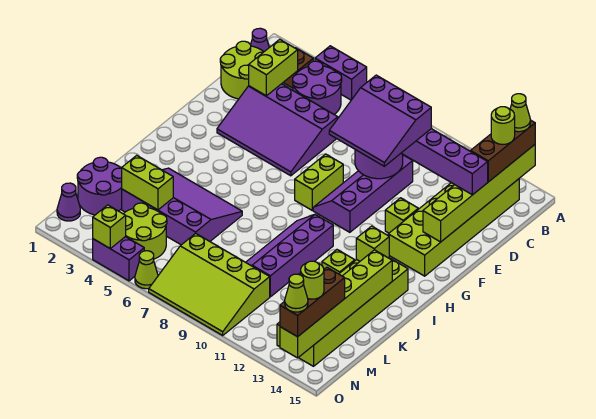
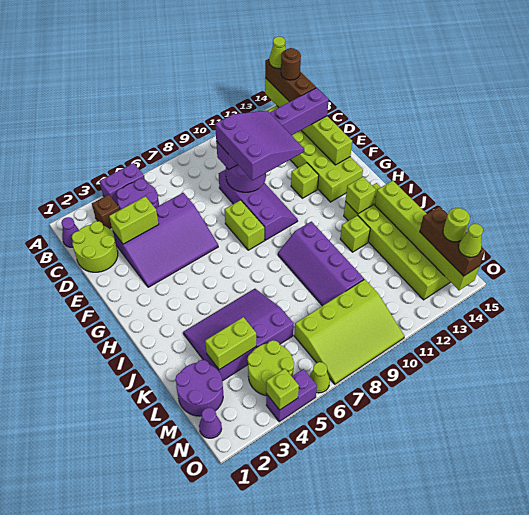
lime 1x1 round brick [491,107,515,144] -> brown 1x1 round brick [281,48,301,80]
lime 1x2 brick [249,39,298,96] -> lime 1x2 brick turned to [109,196,159,244]
purple 2x4 slope [313,155,413,232] -> purple 2x4 slope turned to [219,169,298,240]
purple 3x3 slope [329,75,431,166] -> purple 3x3 slope turned to [215,111,304,180]

